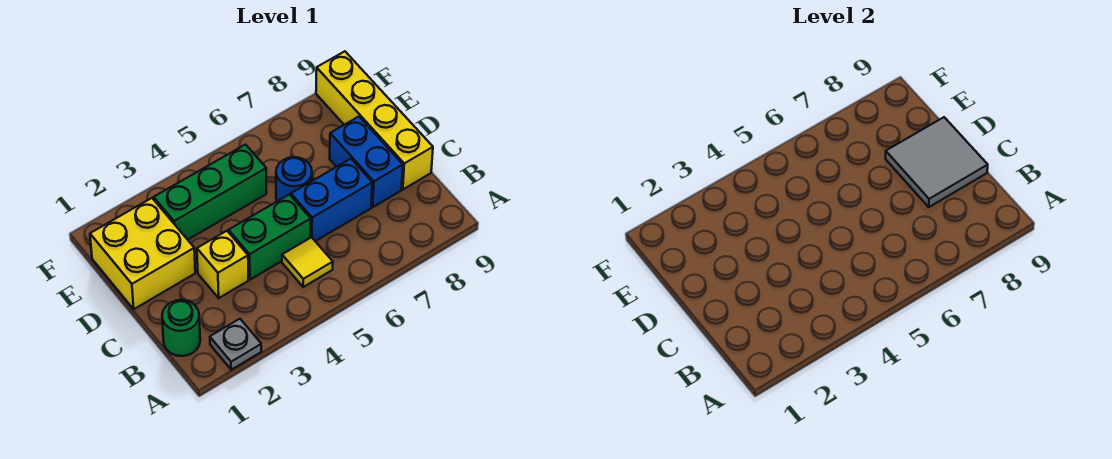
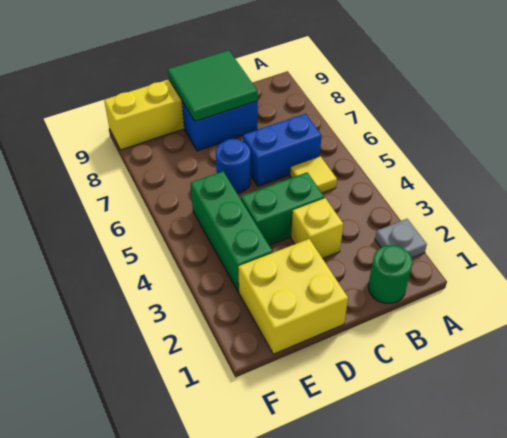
green 1x2 brick [229,194,311,280] -> green 1x2 brick turned to [241,172,324,245]
blue 1x2 brick [291,159,372,241] -> blue 1x2 brick turned to [243,114,322,186]
grey 2x2 tile [886,117,988,207] -> green 2x2 tile [168,50,258,121]

